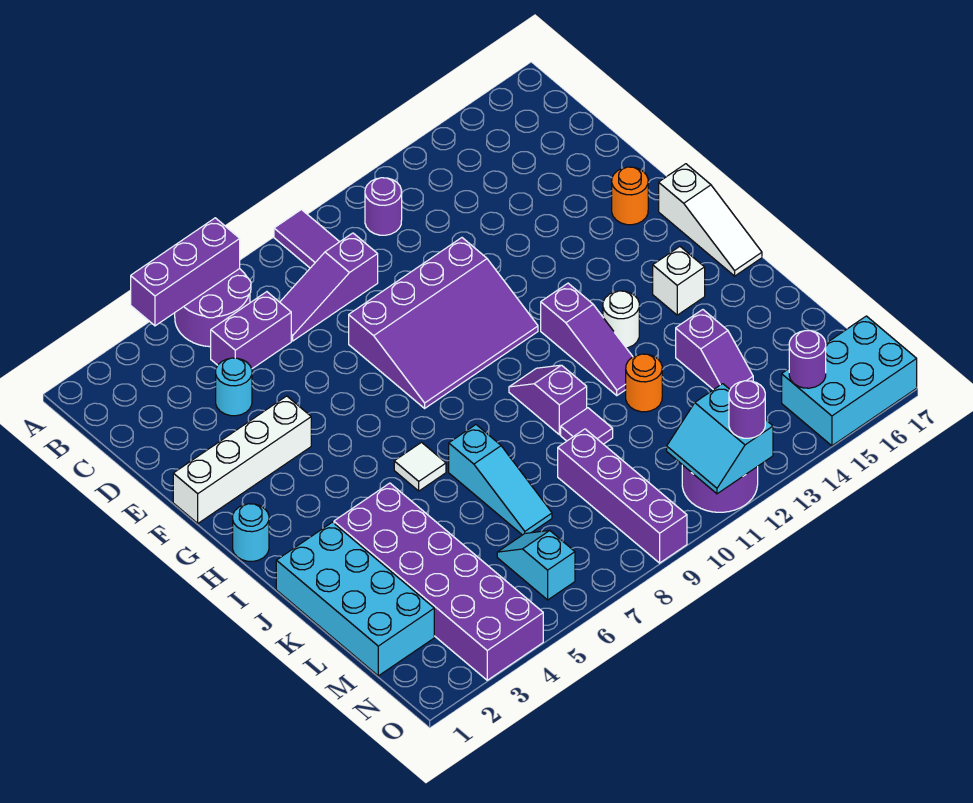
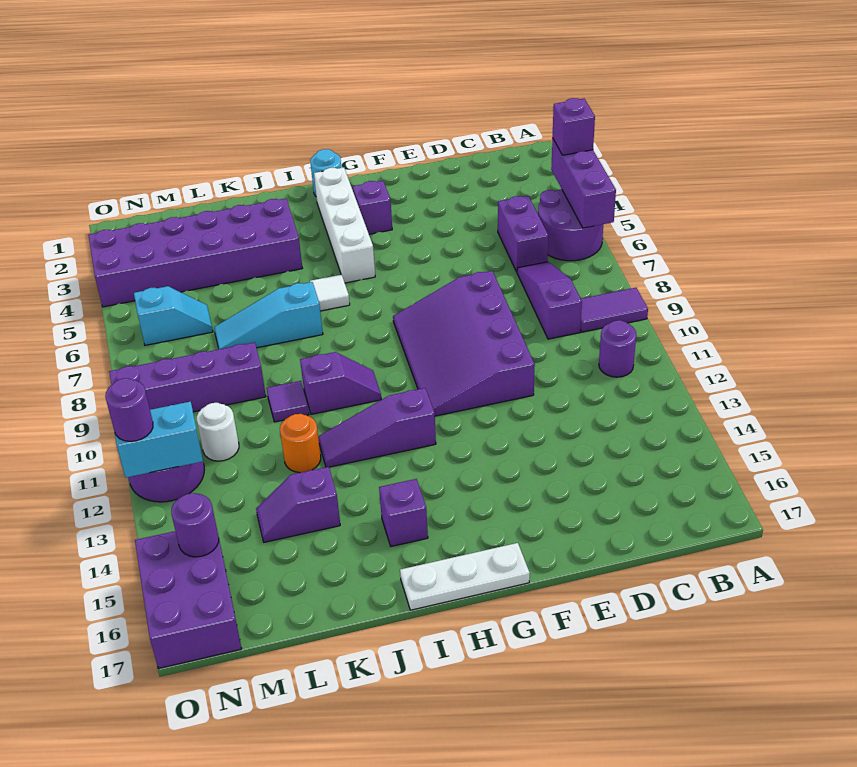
none -> purple 1x1 brick [553,98,595,155]
cyan 1x1 round brick [216,358,252,416] -> none
white 1x4 brick [173,396,311,523] -> white 1x4 brick moved to [314,168,375,283]
orange 1x1 round brick [612,167,648,225] -> none
none -> purple 1x1 brick [353,181,392,234]
white 1x3 slope [659,164,762,276] -> white 1x3 plate [400,543,530,610]
white 1x1 round brick [603,291,639,348] -> white 1x1 round brick moved to [197,403,239,461]
white 1x1 brick [653,247,705,315] -> purple 1x1 brick [379,479,428,546]
cyan 2x4 brick [276,522,434,676] -> none
cyan 2x3 brick [782,316,917,446] -> purple 2x3 brick [135,531,242,669]

